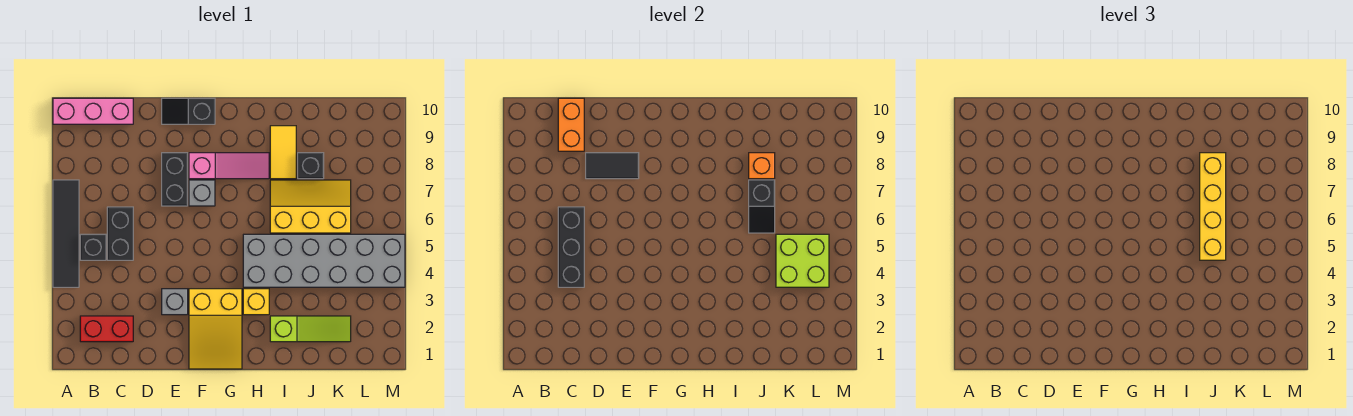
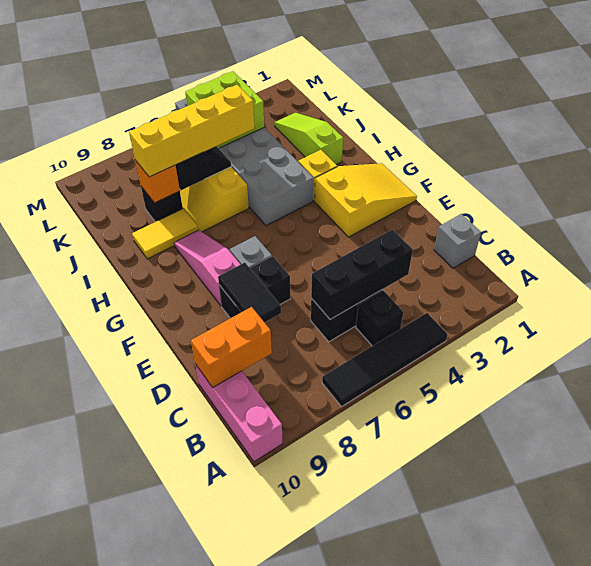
red 1x2 brick [80,316,133,342] -> none
grey 1x1 brick [162,289,188,315] -> grey 1x1 brick moved to [434,214,481,268]
black 1x2 slope [162,98,215,124] -> none

